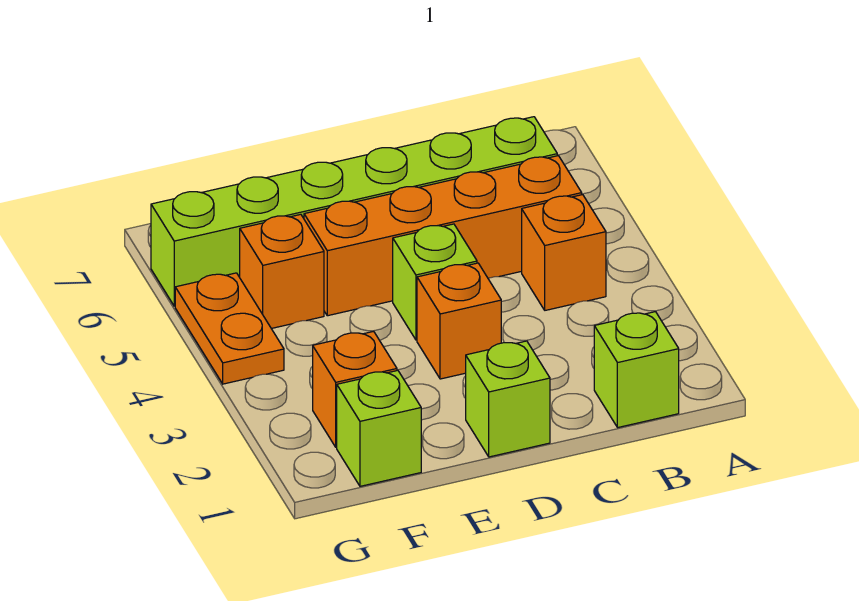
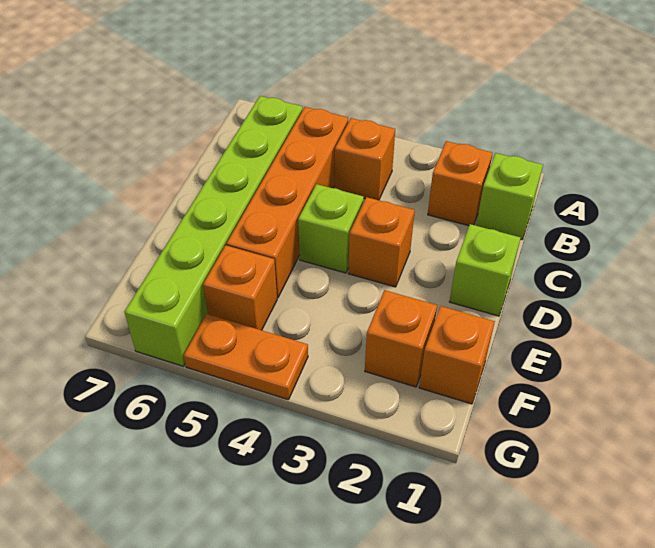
none -> orange 1x1 brick [428,141,493,226]
lime 1x1 brick [337,370,421,486] -> orange 1x1 brick [419,306,495,404]

